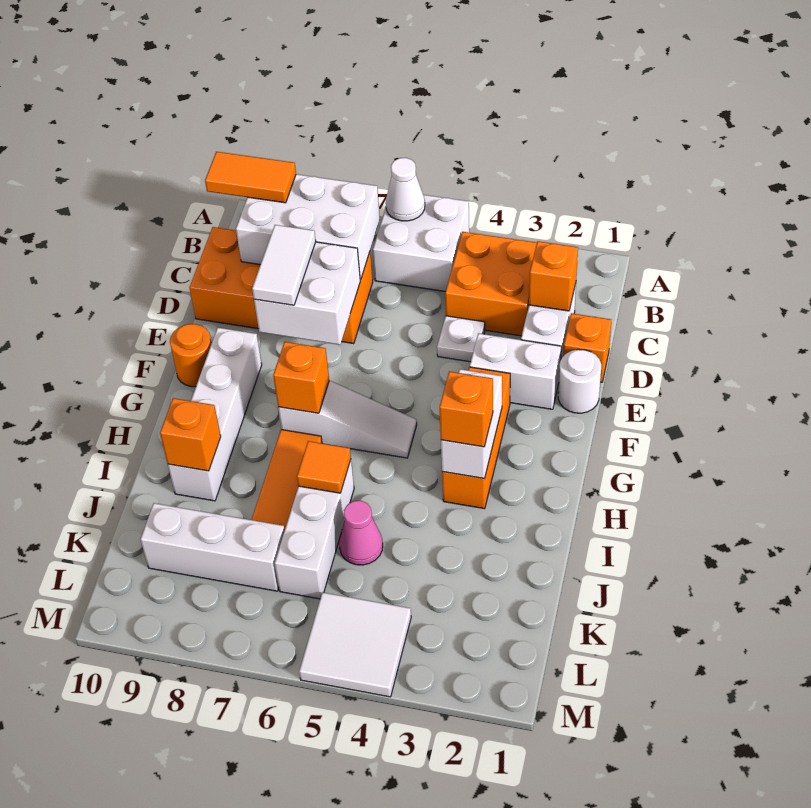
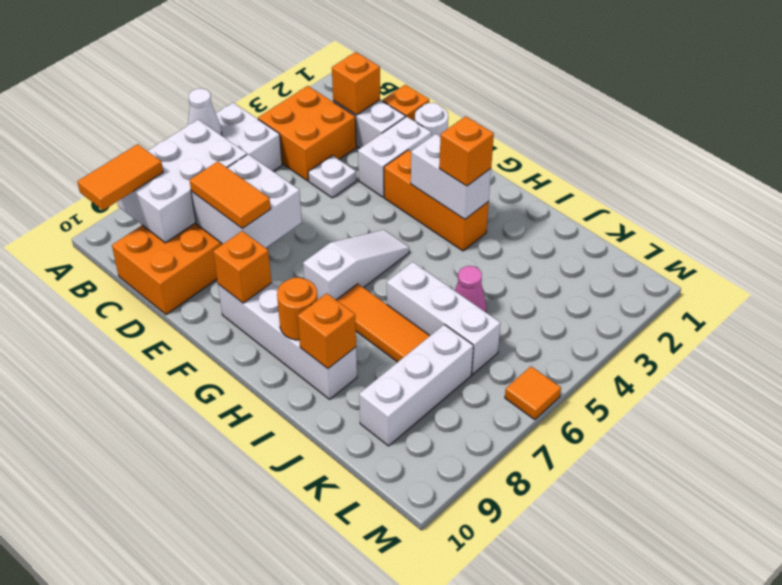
white 1x2 tile [252,225,316,305] -> orange 1x2 tile [190,162,271,228]
orange 1x1 round brick [170,324,212,387] -> orange 1x1 round brick moved to [277,278,317,340]
orange 1x1 brick [273,342,329,413] -> orange 1x1 brick moved to [213,231,271,303]
orange 1x1 tile [297,441,351,493] -> orange 1x1 tile moved to [505,367,561,420]
white 2x2 tile [299,592,411,697] -> none

